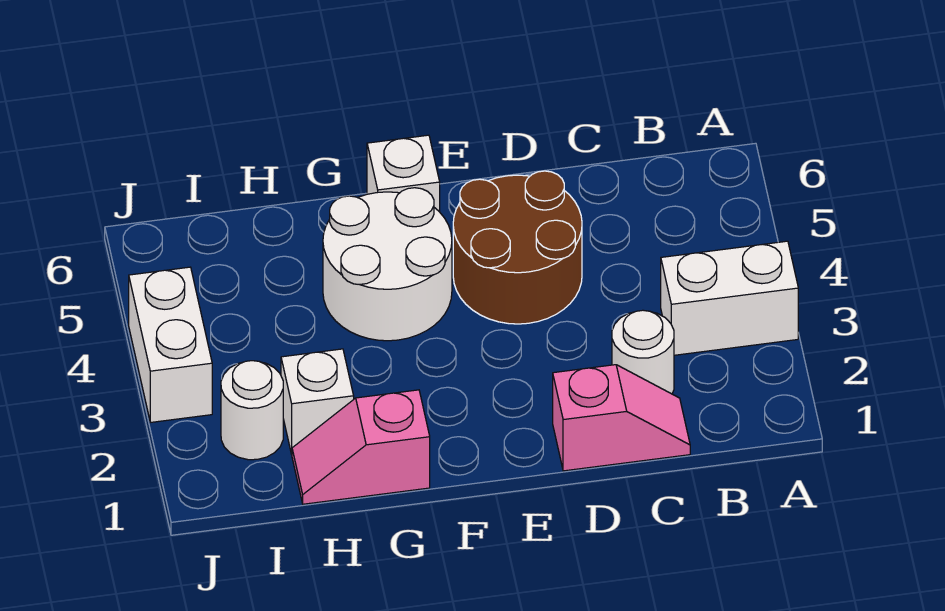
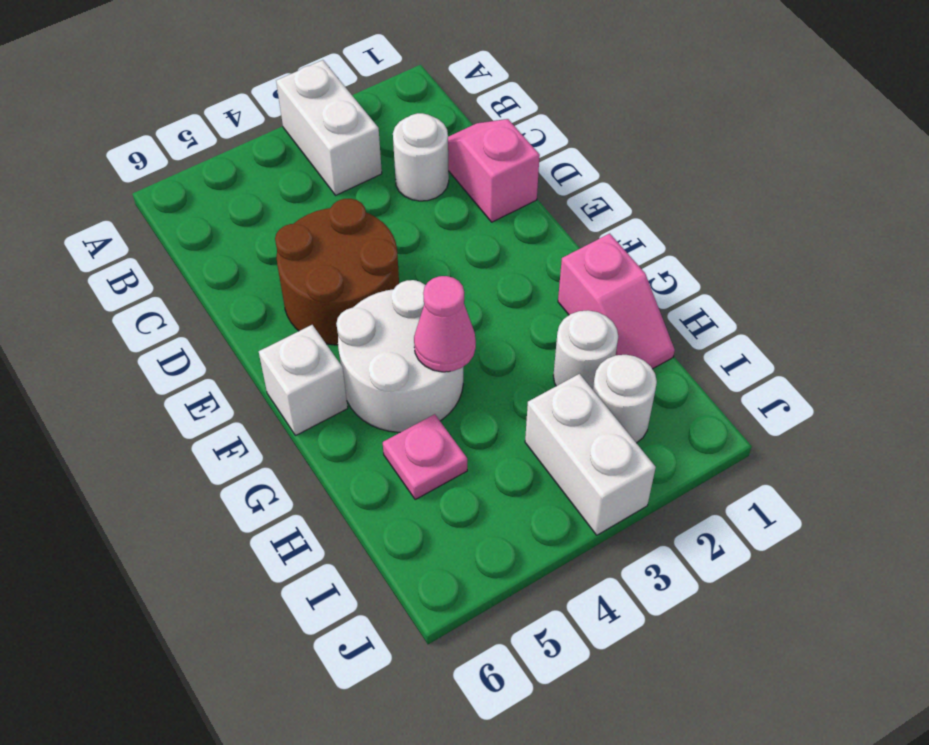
none -> pink 1x1 cone [414,276,476,372]
white 1x1 brick [281,349,354,454] -> white 1x1 round brick [553,310,618,389]
none -> pink 1x1 plate [383,414,467,499]
white 1x2 brick [129,267,212,422] -> white 1x2 brick turned to [525,374,656,535]

